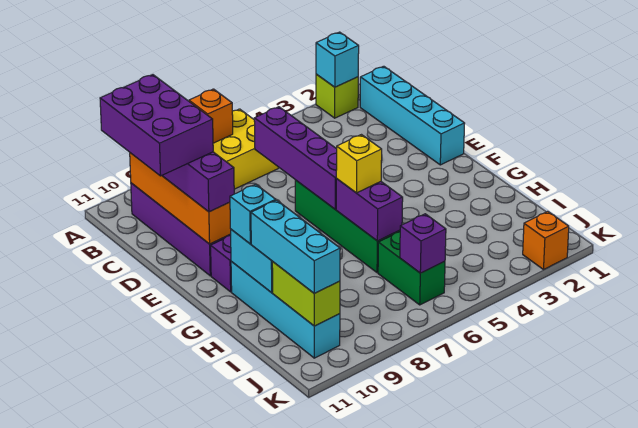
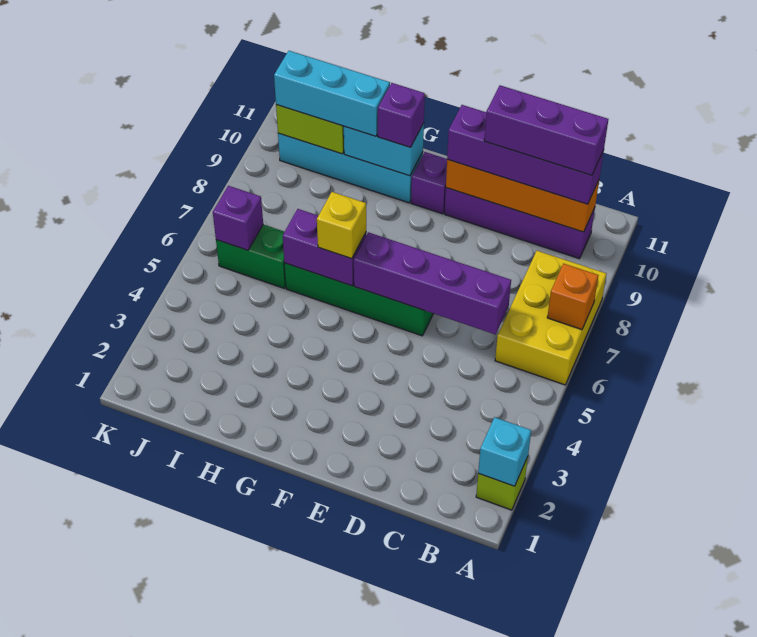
cyan 1x4 brick [360,66,465,165] -> none
purple 2x3 brick [100,75,213,176] -> purple 1x3 brick [484,85,608,175]
cyan 1x1 brick [230,184,276,244] -> purple 1x1 brick [378,83,425,147]
orange 1x1 brick [523,211,569,269] -> none

